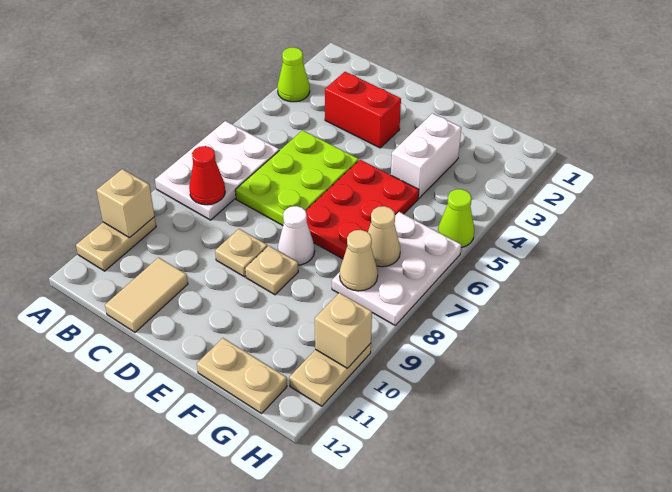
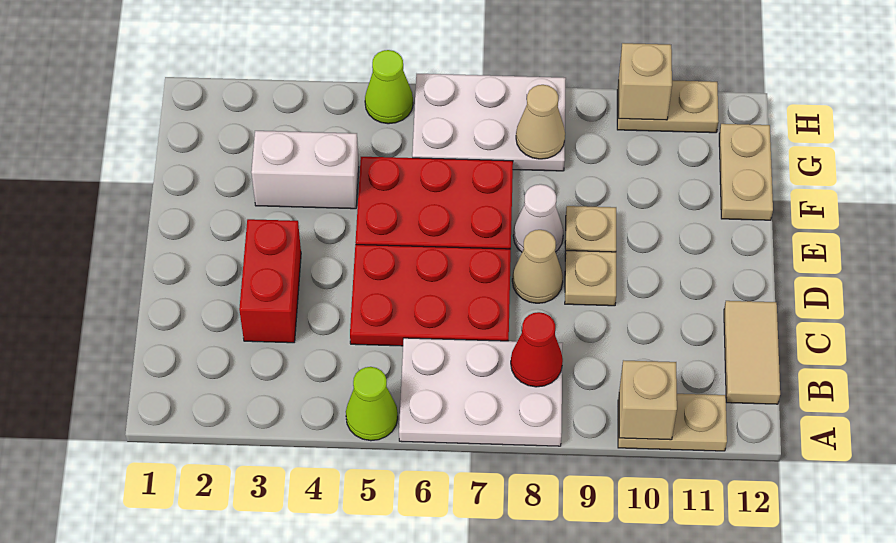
lime 1x1 cone [278,47,310,102] -> lime 1x1 cone moved to [346,367,398,441]
lime 2x3 plate [235,130,359,225] -> red 2x3 plate [350,245,511,346]
tan 1x2 tile [105,258,188,332] -> tan 1x2 tile turned to [724,301,780,404]
tan 1x1 cone [368,206,400,267] -> tan 1x1 cone moved to [512,230,563,303]

